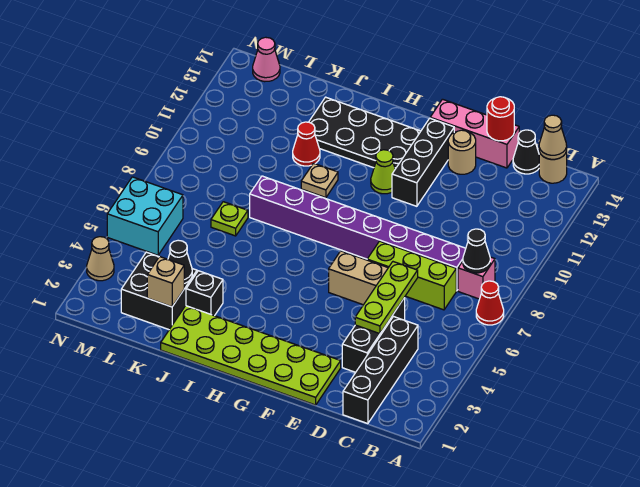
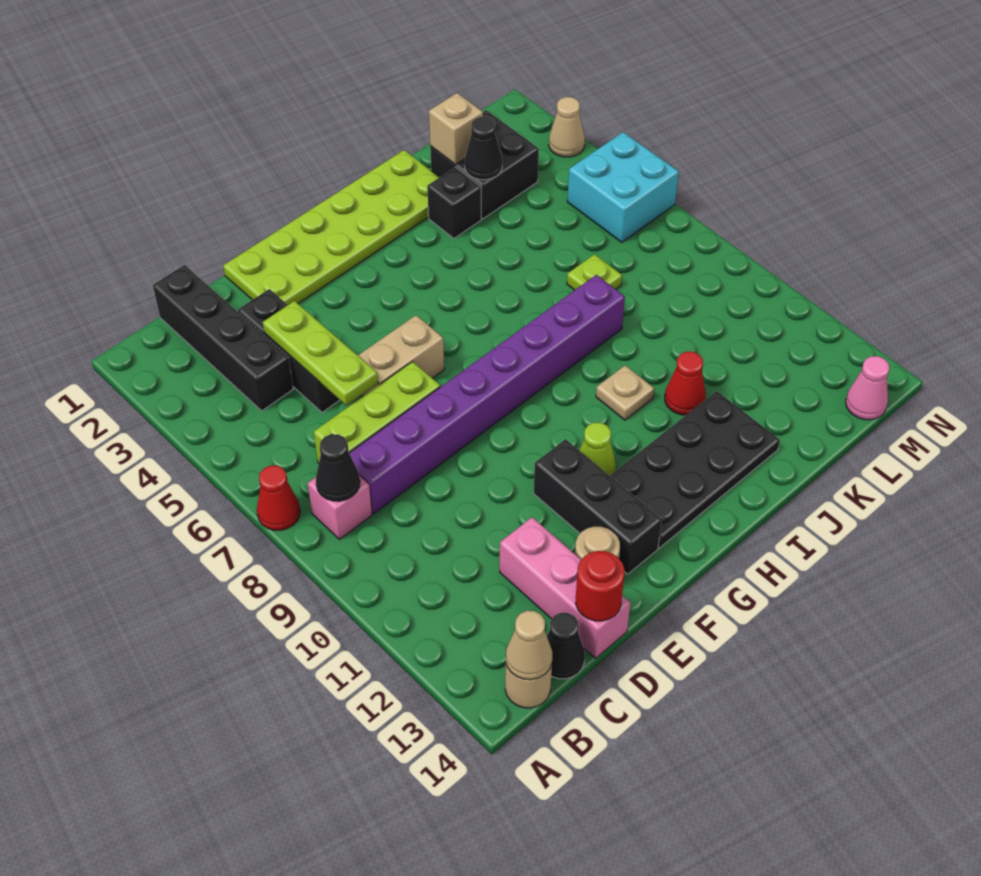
pink 1x3 brick [430,99,519,168] -> pink 1x3 brick turned to [500,517,631,658]

